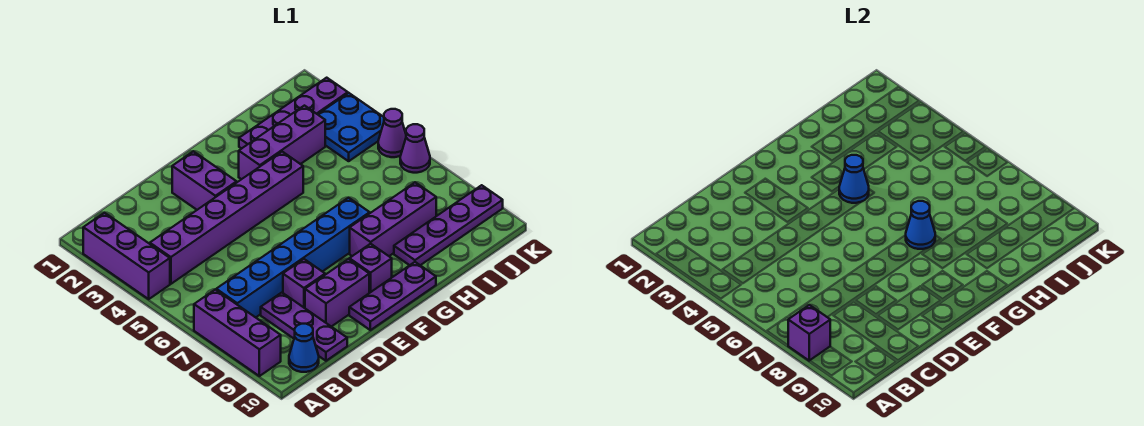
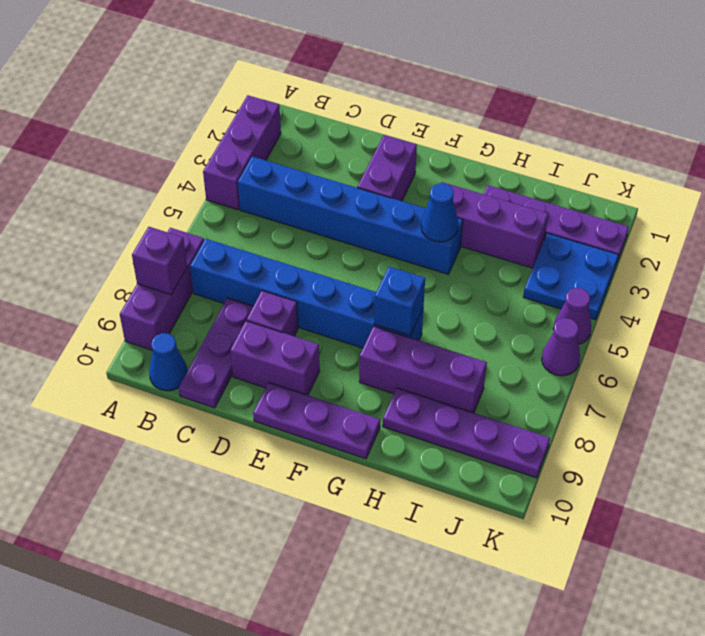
purple 1x6 brick [150,152,303,284] -> blue 1x6 brick [238,157,463,274]
purple 1x1 brick [349,244,392,293] -> none
blue 1x1 cone [906,201,935,249] -> blue 1x1 brick [374,267,425,336]

